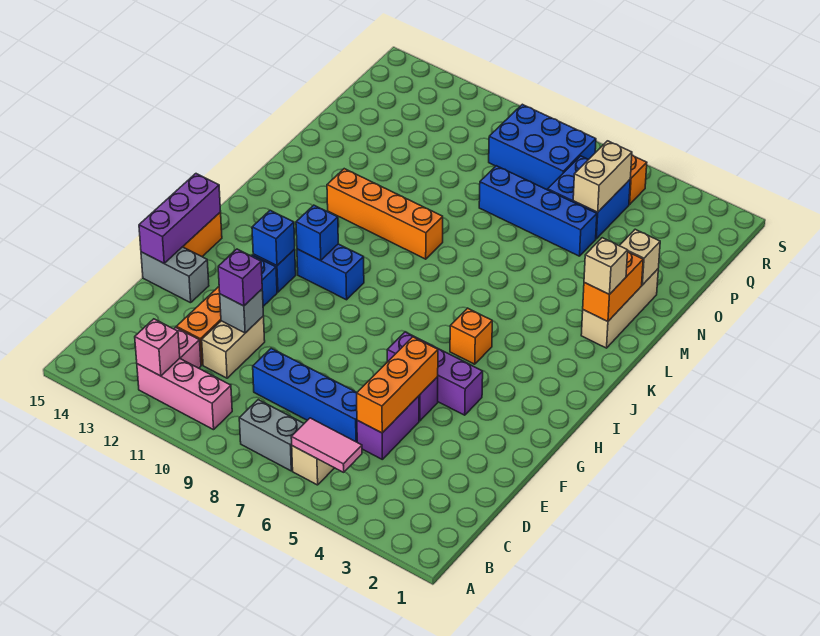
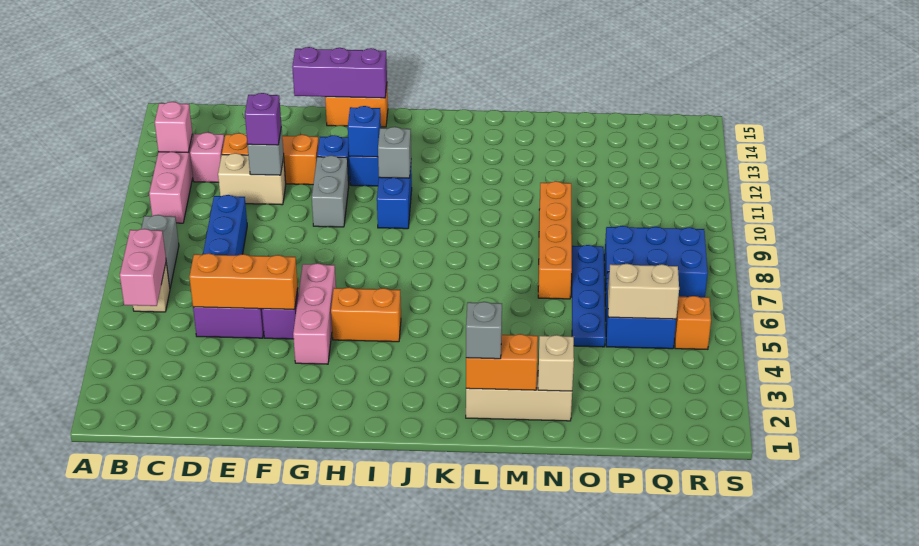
pink 1x2 tile [291,418,362,472] -> pink 1x2 brick [120,229,166,306]
grey 1x2 brick [141,247,209,303] -> grey 1x2 brick moved to [312,155,349,227]
purple 1x3 brick [387,332,483,415] -> pink 1x3 brick [293,263,336,364]
orange 1x1 brick [450,308,492,364] -> orange 1x2 brick [331,287,401,342]
blue 1x1 brick [296,205,338,260] -> grey 1x1 brick [378,127,411,178]
tan 1x1 brick [584,238,628,294] -> grey 1x1 brick [466,302,502,359]
orange 1x4 brick [327,169,443,259] -> orange 1x4 brick moved to [538,181,572,299]
blue 1x4 brick [479,166,597,256] -> blue 1x4 plate [572,245,605,347]
blue 2x3 brick [489,104,596,190] -> blue 2x3 brick turned to [604,226,708,299]

